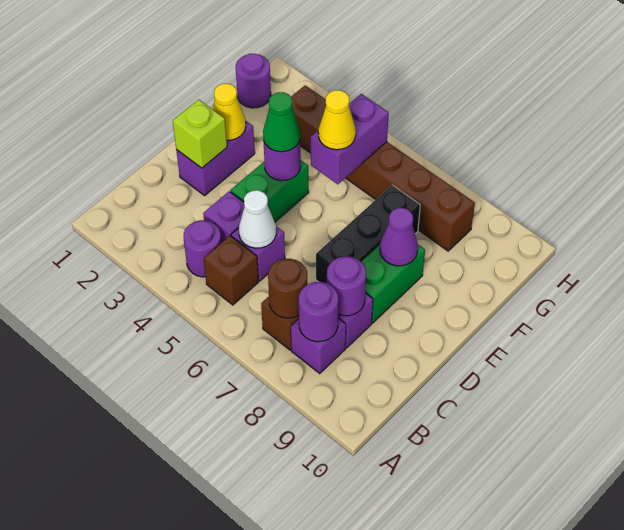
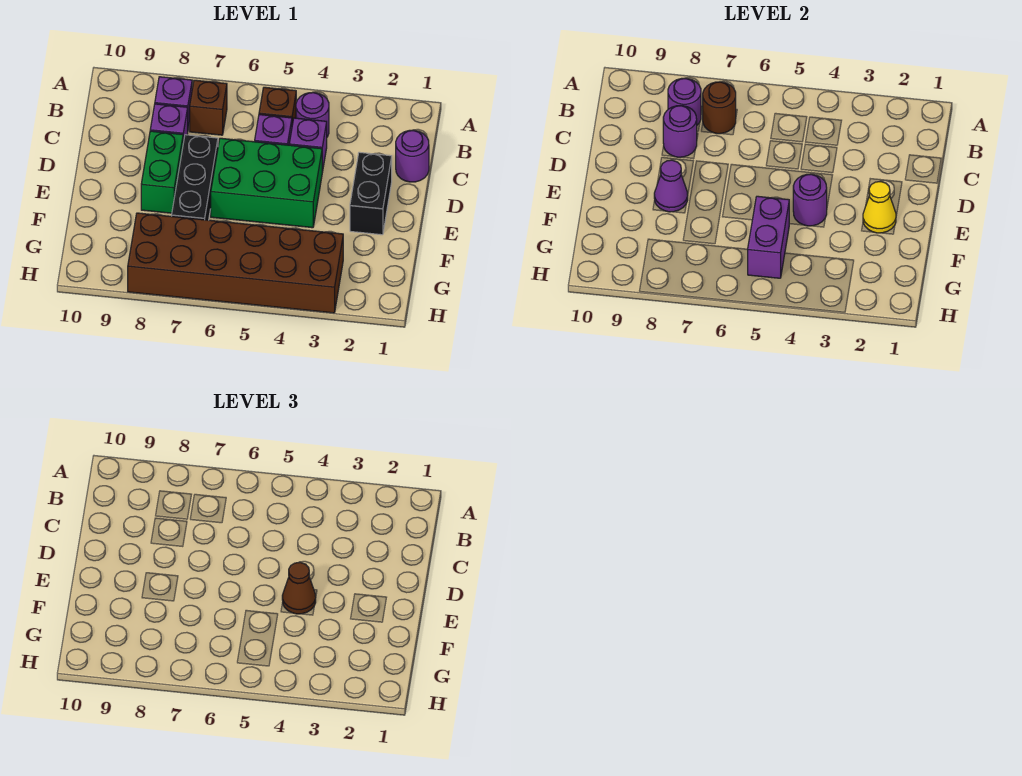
white 1x1 cone [239,190,276,248] -> none
purple 1x2 brick [176,120,255,196] -> black 1x2 brick [350,152,392,235]
lime 1x1 brick [173,100,227,168] -> none
green 1x2 brick [230,161,309,222] -> green 2x3 brick [211,138,322,228]
green 1x1 cone [263,92,300,152] -> brown 1x1 cone [282,562,316,614]
yellow 1x1 cone [318,90,356,150] -> none
purple 1x1 round brick [236,54,271,108] -> purple 1x1 round brick moved to [396,130,429,182]
brown 1x6 brick [291,85,475,251] -> brown 2x6 brick [128,213,343,313]

